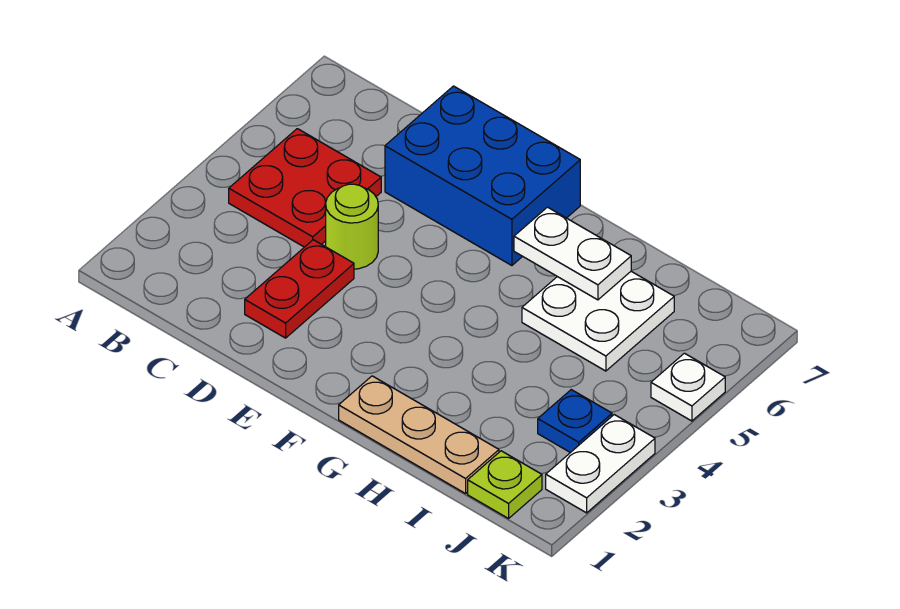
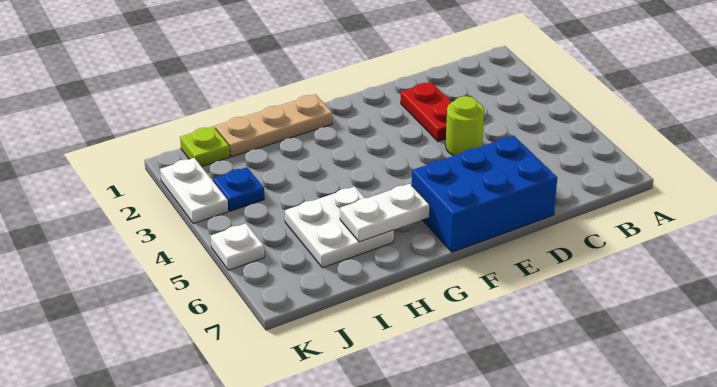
red 2x2 plate [229,129,381,247] -> none

